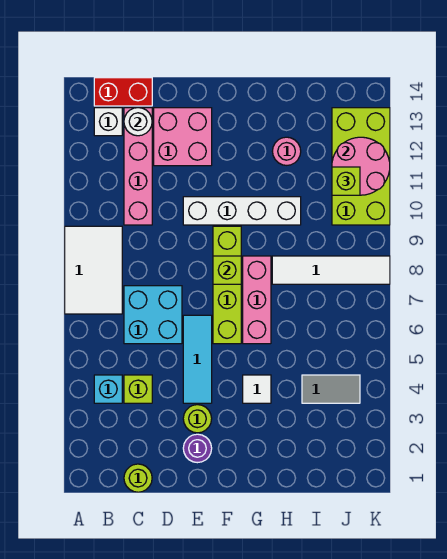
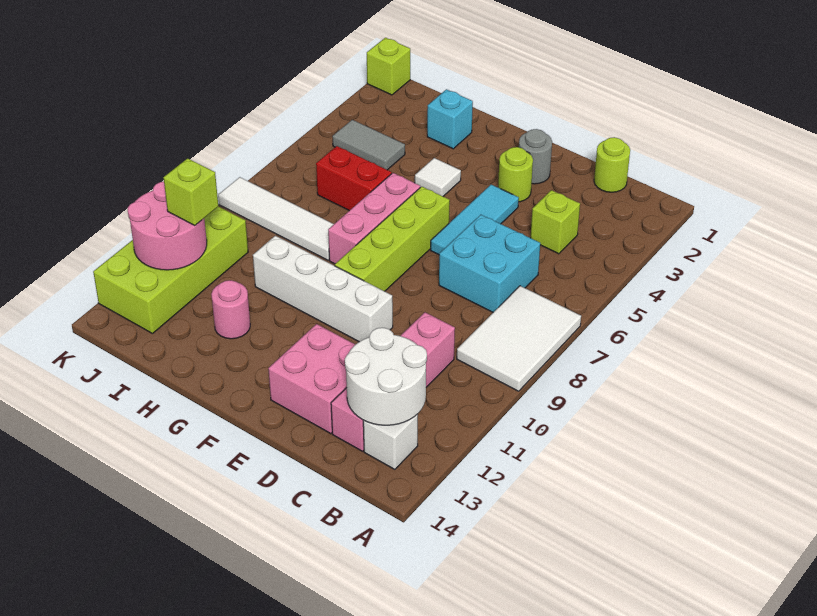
cyan 1x1 brick [94,375,122,403] -> cyan 1x1 brick moved to [427,89,473,149]
red 1x2 brick [94,78,152,106] -> red 1x2 brick moved to [316,146,392,211]
white 1x1 round brick [124,108,152,136] -> white 2x2 round brick [345,328,427,425]
purple 1x1 round brick [183,434,212,463] -> grey 1x1 round brick [519,129,552,184]
lime 1x1 brick [213,256,241,284] -> lime 1x1 brick moved to [367,38,410,95]

